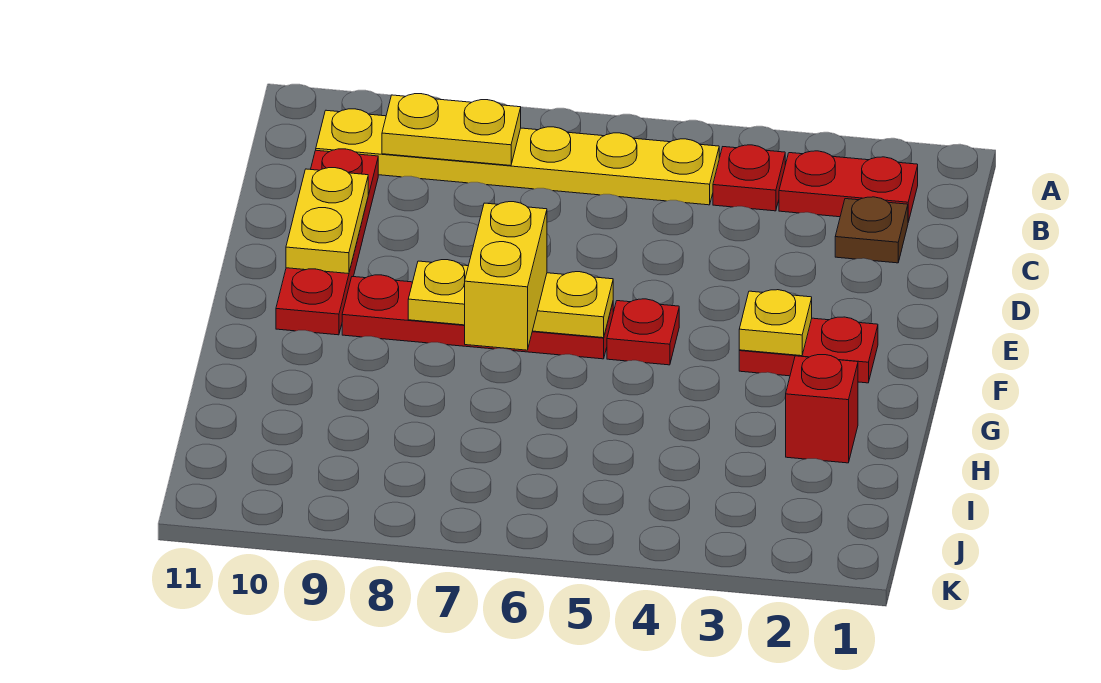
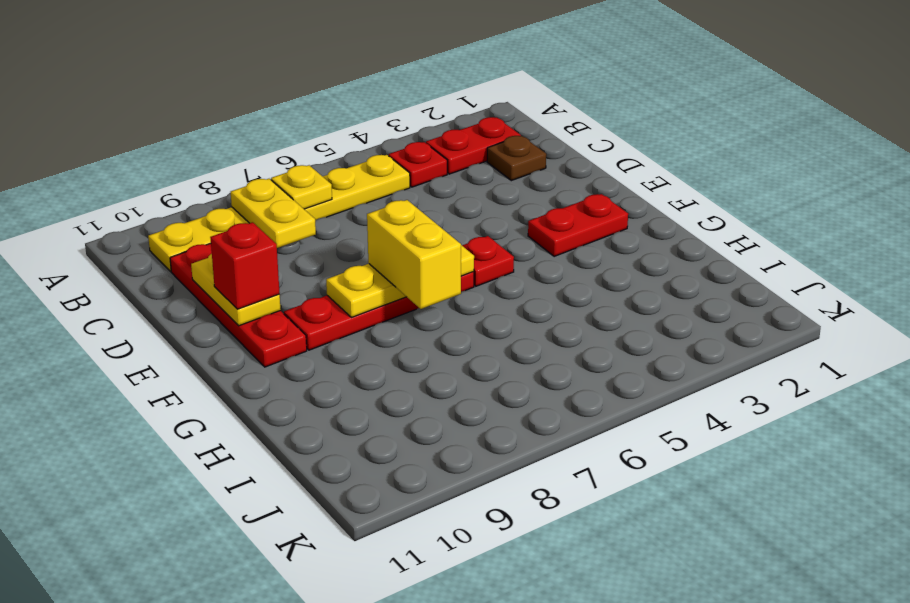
yellow 1x2 plate [382,94,521,166] -> yellow 1x2 plate turned to [231,179,316,248]
yellow 1x1 plate [739,290,812,356] -> yellow 1x1 plate moved to [271,165,332,209]
red 1x1 brick [786,355,858,463] -> red 1x1 brick moved to [210,222,280,309]

